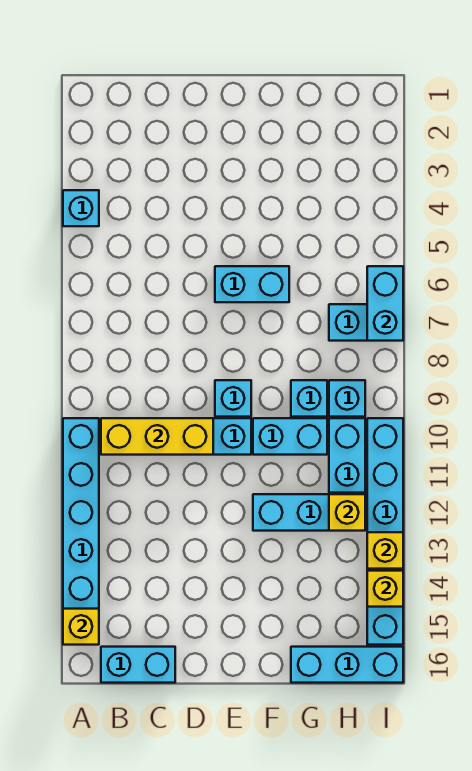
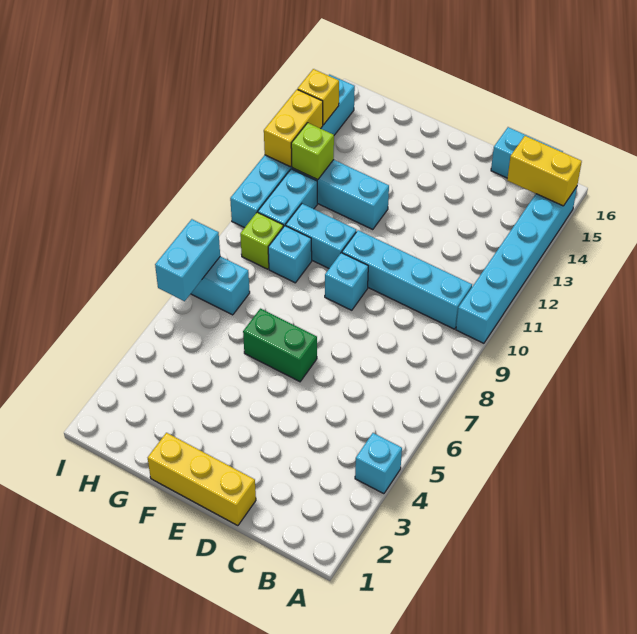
yellow 1x1 brick [63,609,99,645] -> yellow 1x2 brick [507,136,582,206]
yellow 1x3 brick [101,418,213,455] -> yellow 1x3 brick moved to [148,433,256,526]
cyan 1x2 brick [215,266,289,302] -> green 1x2 brick [243,309,317,382]
cyan 1x3 brick [291,647,403,683] -> none
cyan 1x1 brick [329,380,365,417] -> lime 1x1 brick [240,212,283,269]
yellow 1x1 brick [329,494,365,531] -> lime 1x1 brick [291,123,334,180]
yellow 1x1 brick [367,532,403,569] -> yellow 1x2 brick [264,89,323,167]

